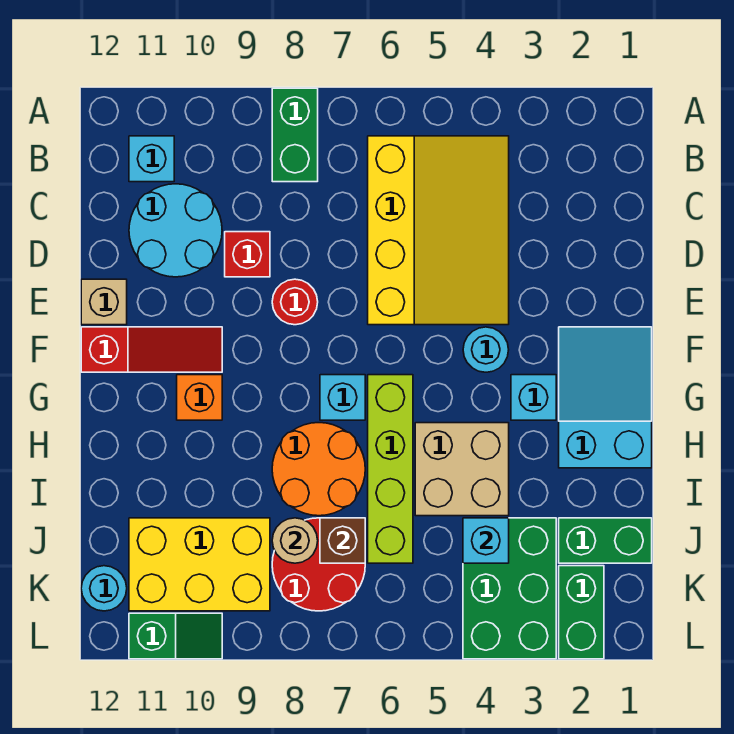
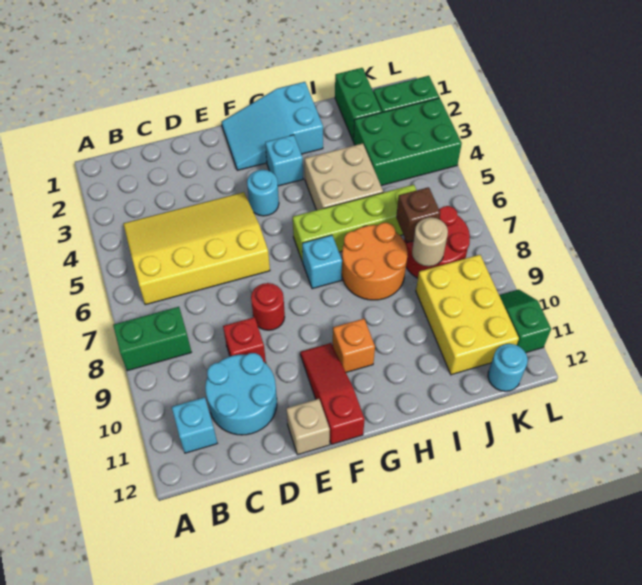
cyan 1x1 brick [463,518,509,563] -> none

